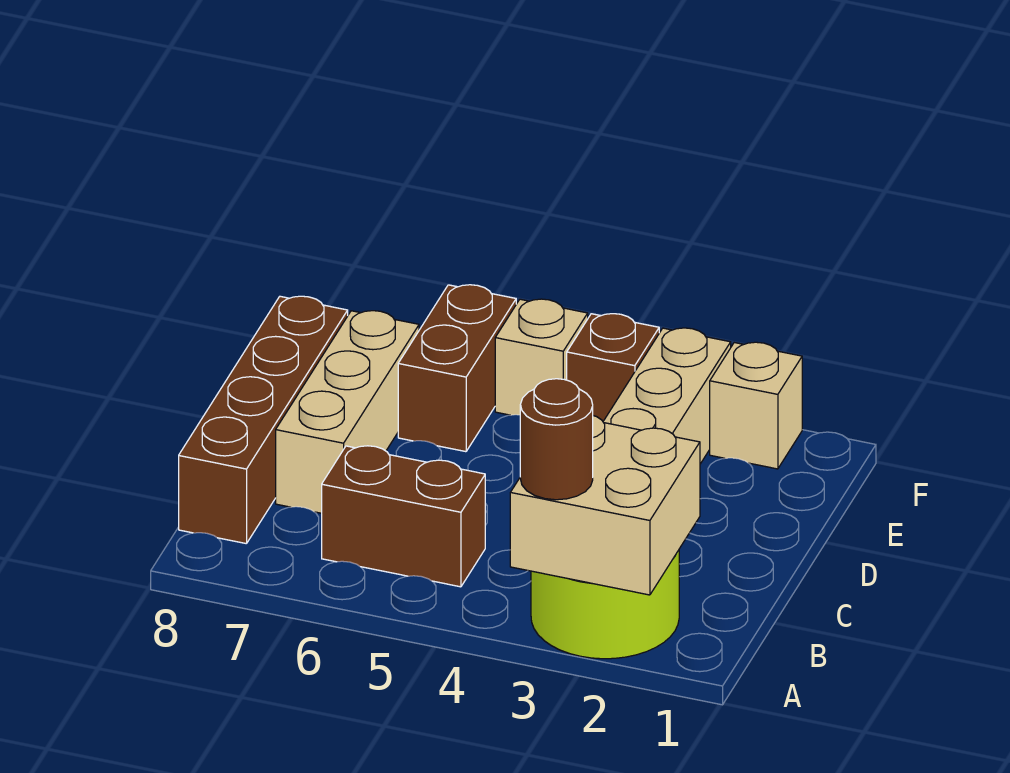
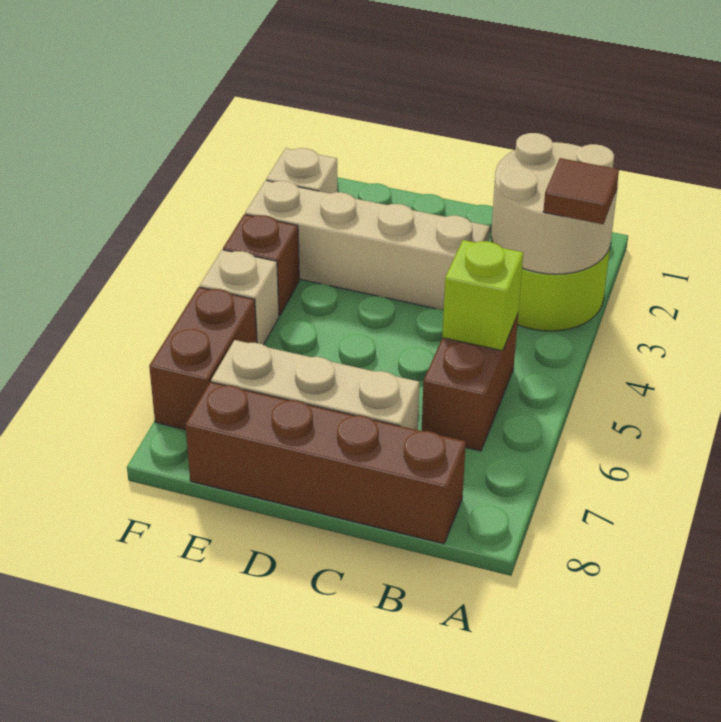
tan 2x2 brick [510,416,700,595] -> tan 2x2 round brick [491,133,618,274]
brown 1x1 round brick [520,379,593,500] -> brown 1x1 tile [543,158,619,224]
none -> lime 1x1 brick [442,240,523,351]
brown 1x2 brick [398,285,516,452] -> brown 1x2 brick turned to [149,287,257,430]

